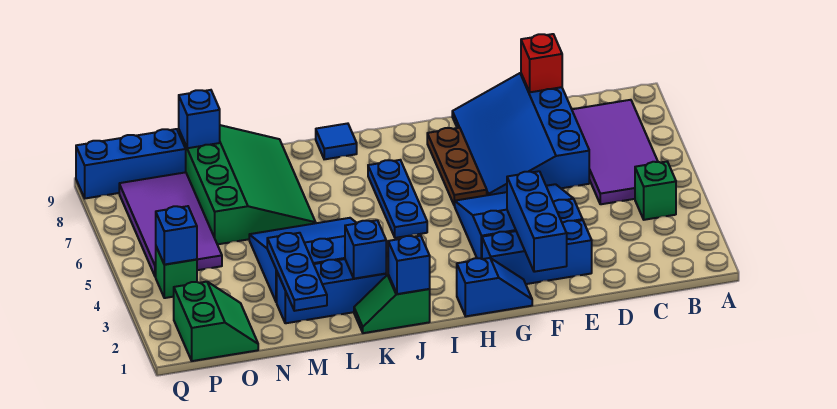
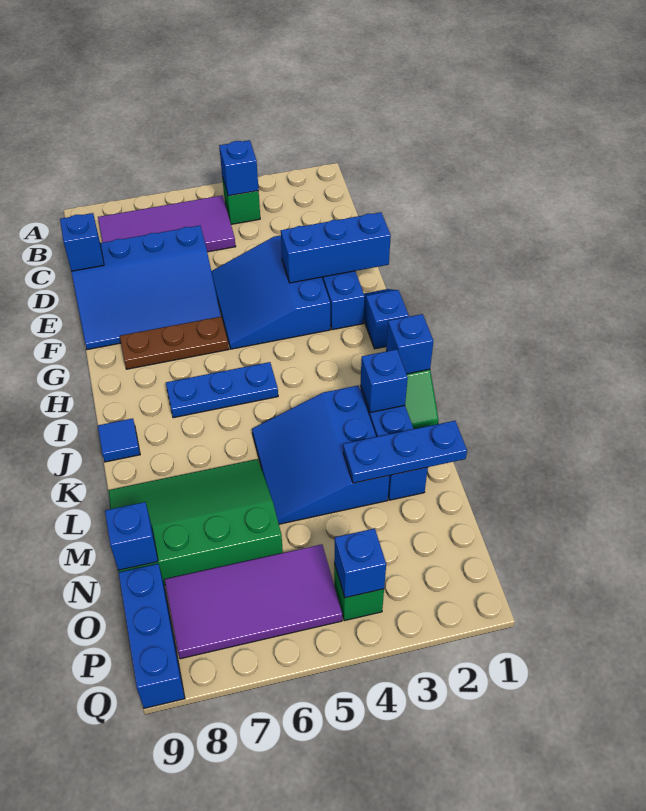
none -> blue 1x1 brick [219,140,259,196]
red 1x1 brick [521,34,562,92] -> blue 1x1 brick [60,213,104,271]
green 2x2 slope [174,282,258,361] -> none

